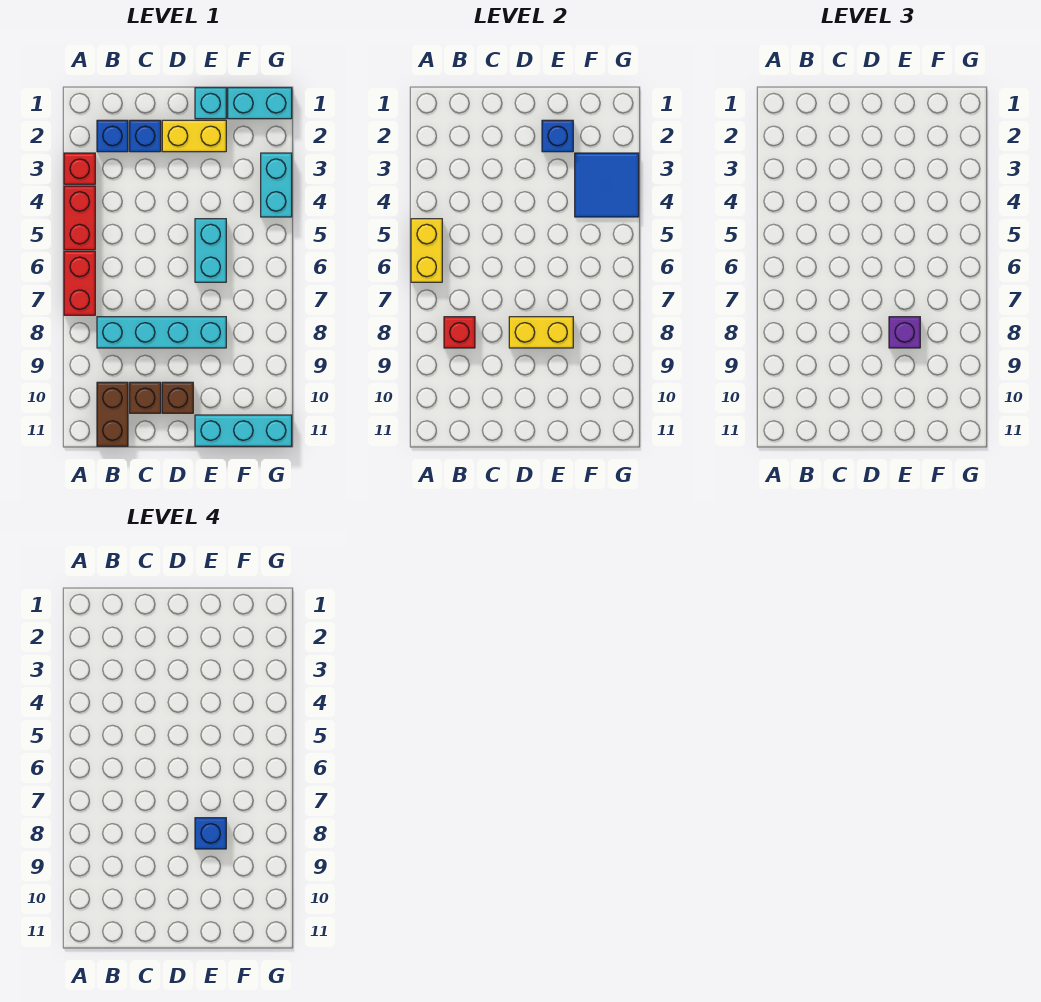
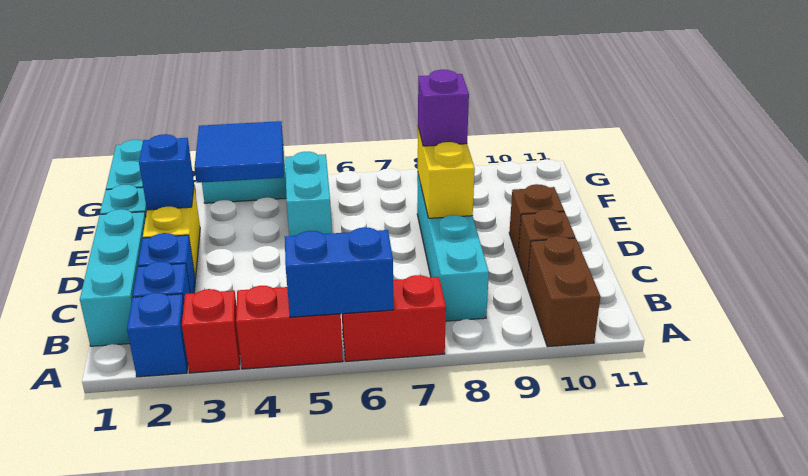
yellow 1x2 brick [411,219,442,282] -> blue 1x2 brick [285,227,394,317]
red 1x1 brick [444,317,475,348] -> none
brown 1x2 brick [97,382,128,446] -> brown 1x2 brick turned to [527,236,600,347]
cyan 1x2 brick [195,219,226,282] -> cyan 1x2 brick turned to [285,152,332,236]
blue 1x1 brick [195,818,226,849] -> blue 1x1 brick moved to [127,293,188,377]
cyan 1x3 brick [195,415,292,446] -> cyan 1x3 brick moved to [80,209,146,346]

